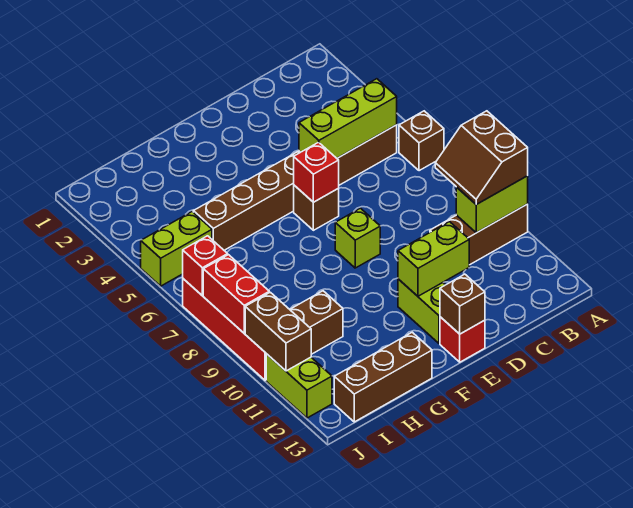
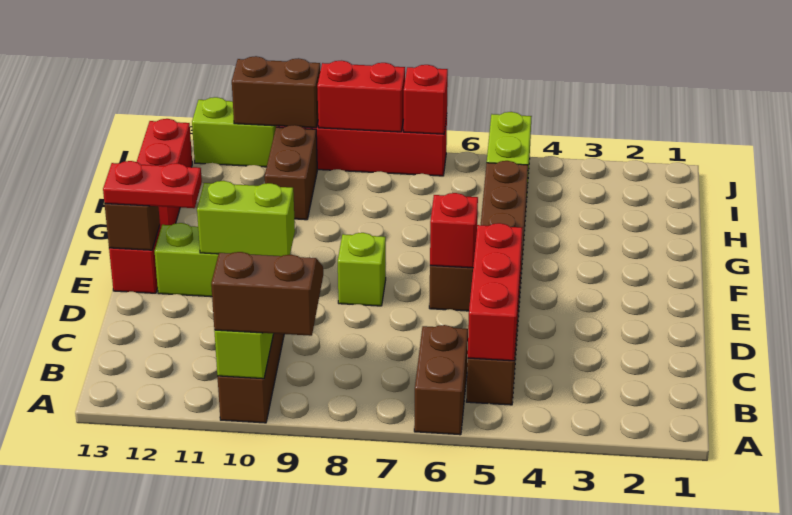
brown 1x1 brick [399,111,444,171] -> brown 1x2 brick [414,325,468,435]
lime 1x3 brick [299,79,397,158] -> red 1x3 brick [468,223,522,361]
lime 1x2 brick [398,222,469,296] -> lime 1x2 brick turned to [197,181,295,256]
none -> red 1x2 plate [103,161,202,208]
brown 1x3 brick [334,332,432,422] -> red 1x3 brick [137,119,192,230]

